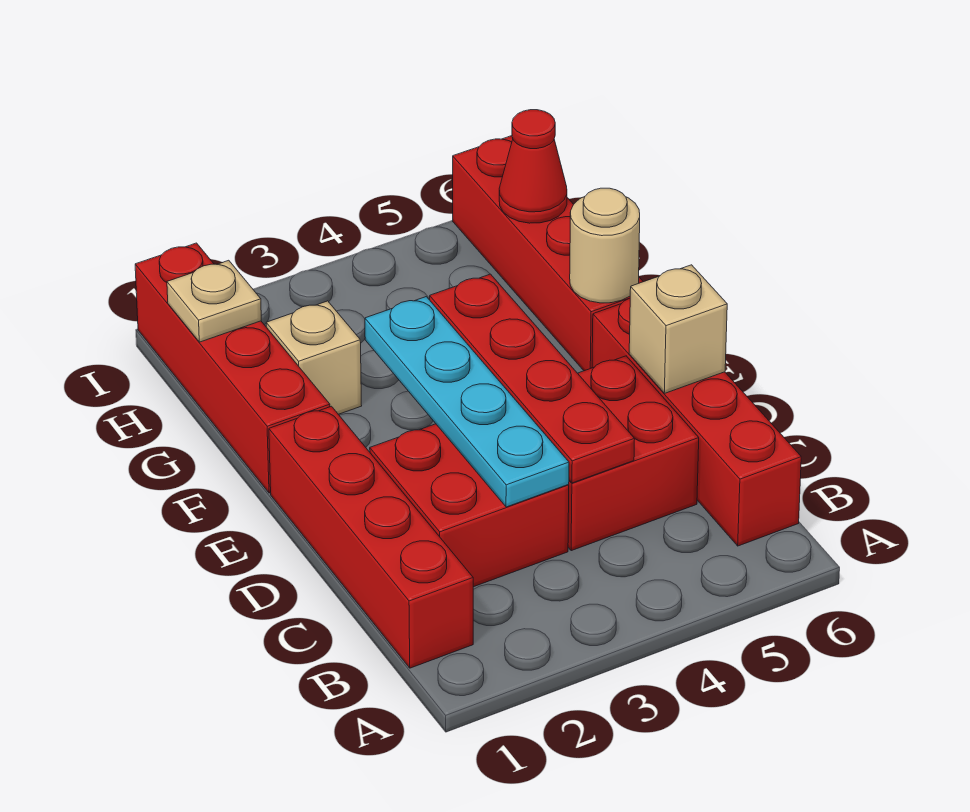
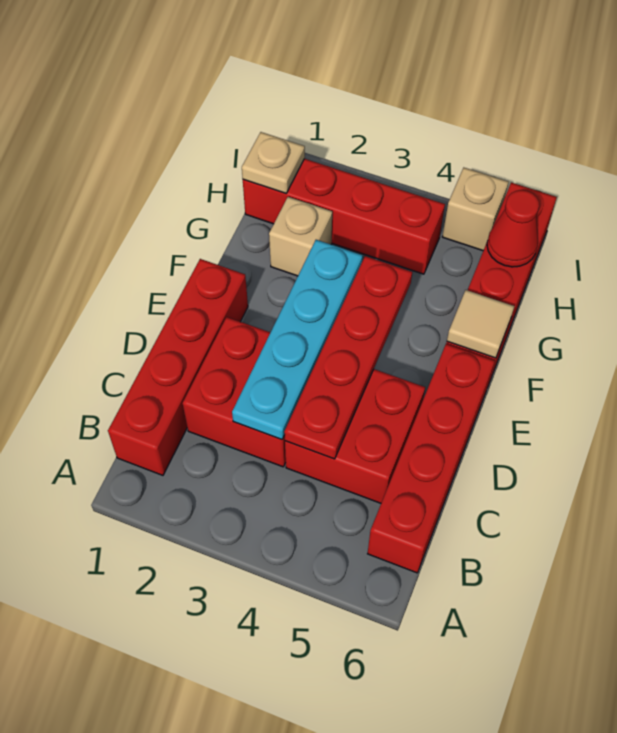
tan 1x1 brick [629,265,727,393] -> tan 1x1 brick moved to [442,168,508,251]
red 1x4 brick [135,243,330,493] -> red 1x4 brick turned to [243,159,445,274]
tan 1x1 round brick [570,188,640,303] -> tan 1x1 tile [447,290,514,358]

